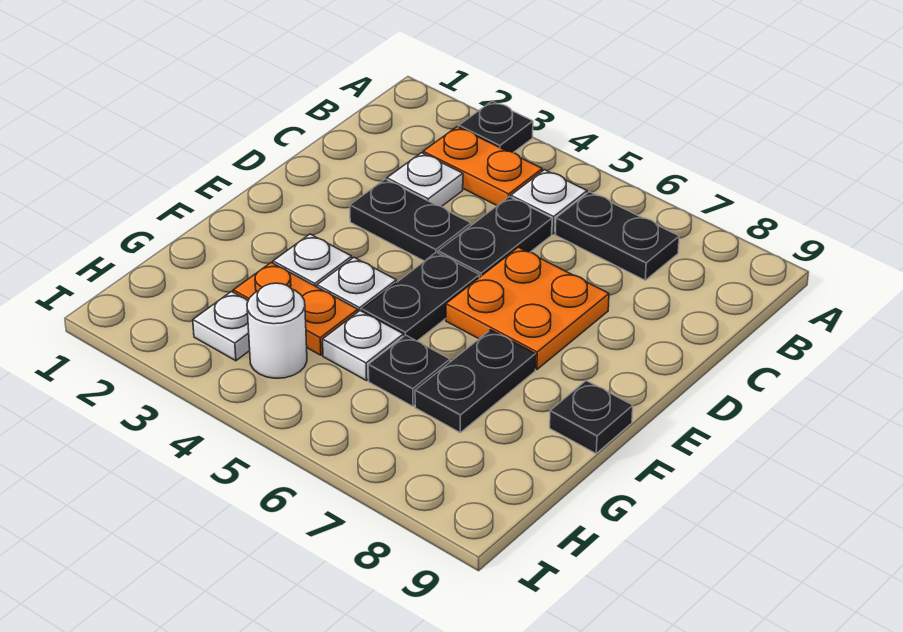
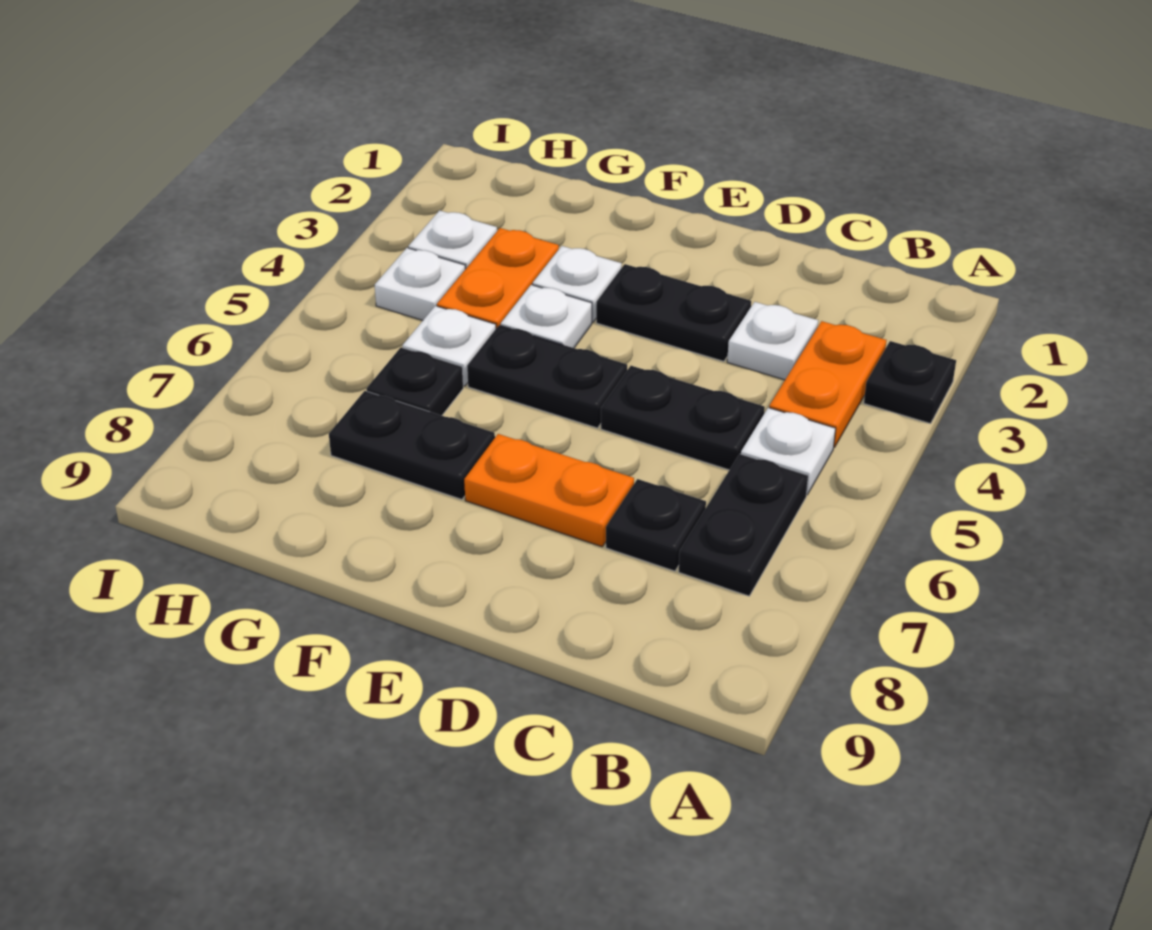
black 1x2 plate [350,179,471,261] -> black 1x2 plate turned to [596,264,751,361]
orange 2x2 plate [446,247,609,370] -> orange 1x2 plate [464,434,634,547]
black 1x1 plate [550,381,633,453] -> black 1x1 plate moved to [606,479,706,571]
white 1x1 round brick [247,283,307,378] -> white 1x1 plate [375,248,465,320]

